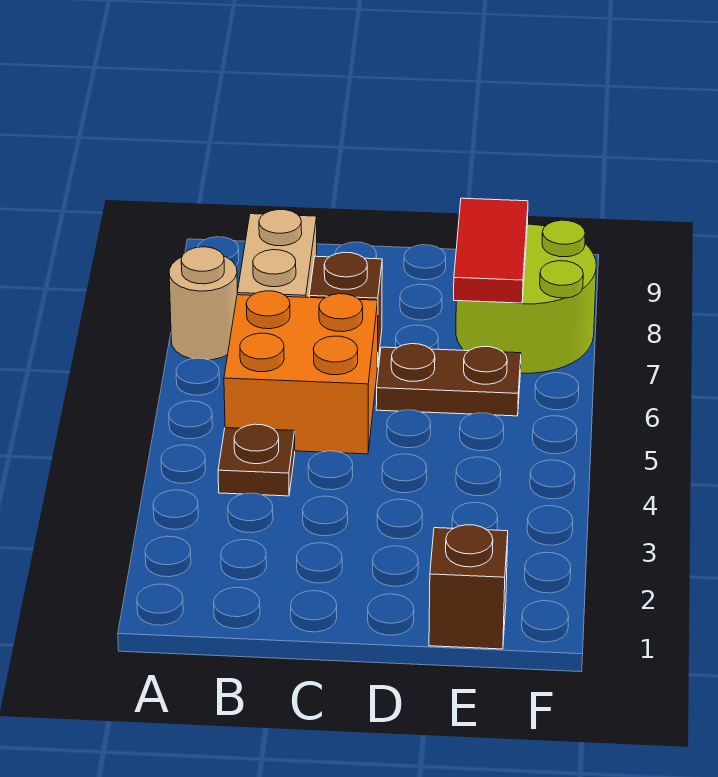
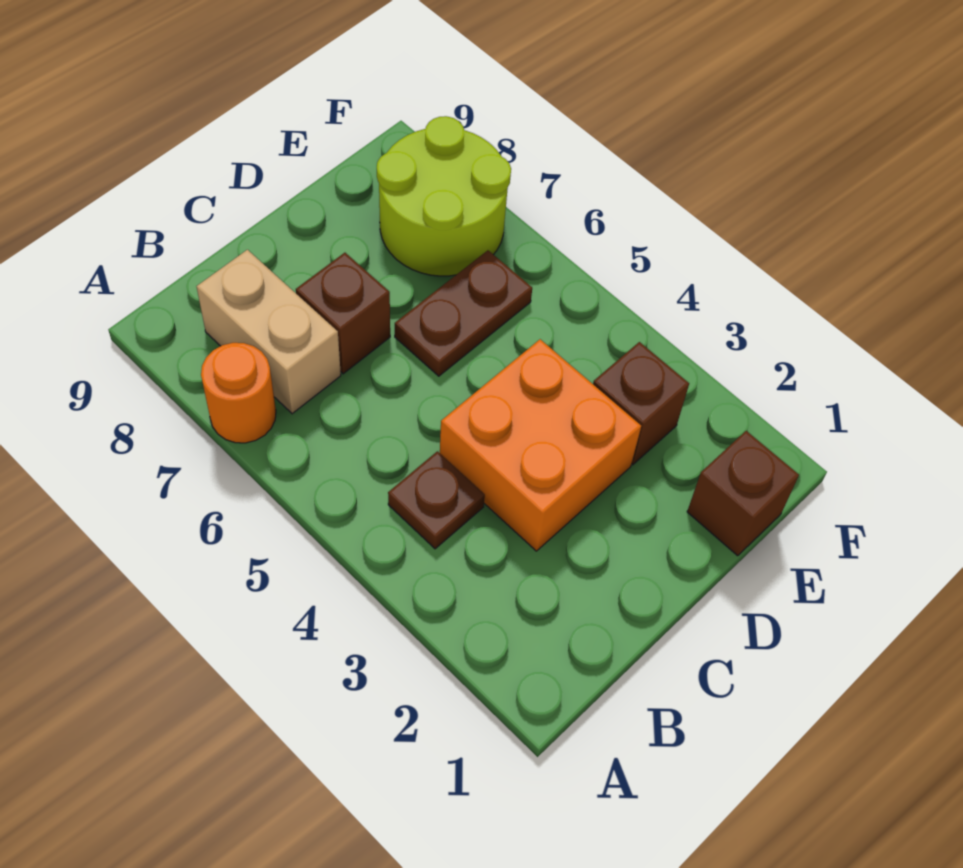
tan 1x1 round brick [169,247,237,360] -> orange 1x1 round brick [201,343,276,443]
orange 2x2 brick [224,291,378,454] -> orange 2x2 brick moved to [440,339,641,551]
none -> brown 1x1 brick [593,342,689,465]
red 1x2 tile [454,198,528,303] -> none

